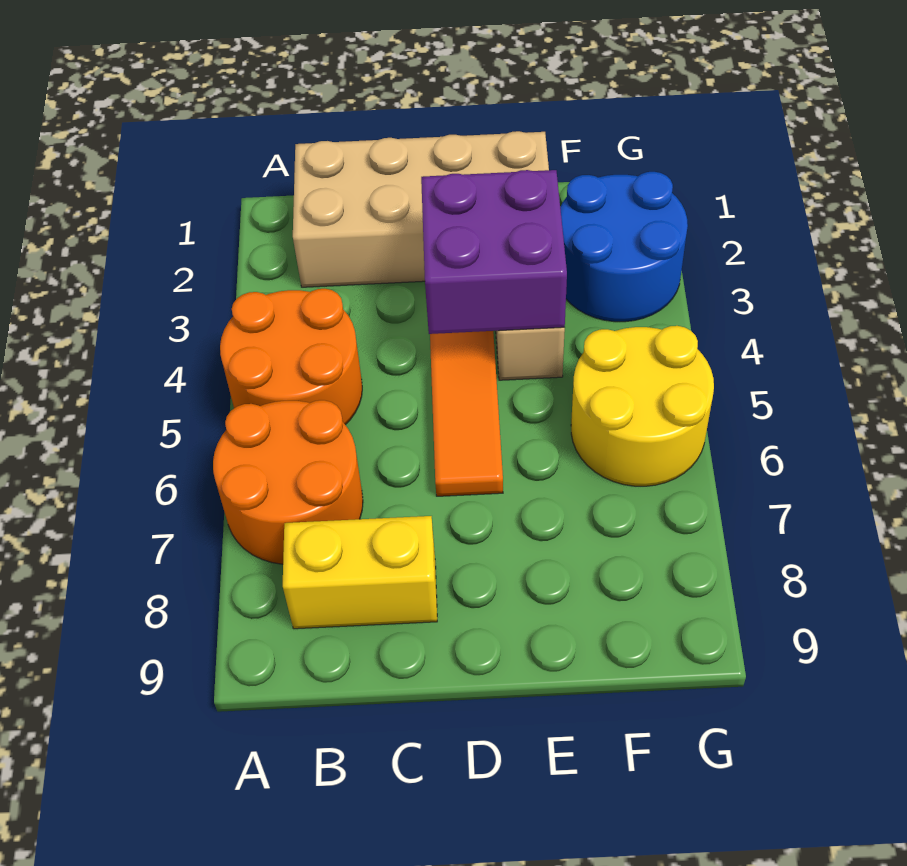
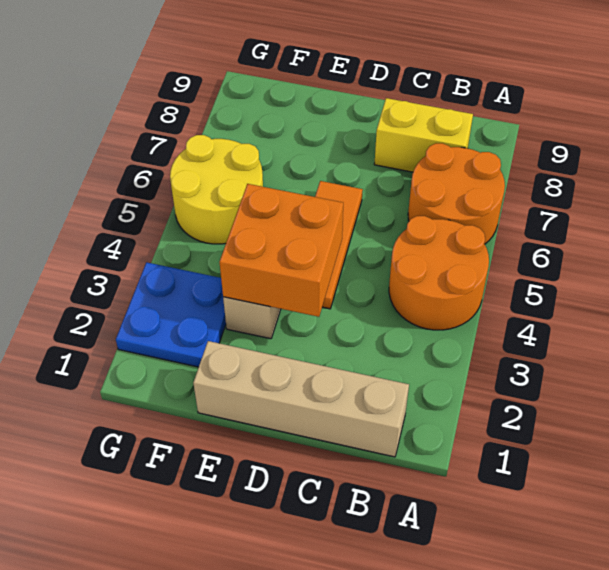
tan 2x4 brick [293,131,549,287] -> tan 1x4 brick [193,341,409,457]
purple 2x2 brick [421,170,567,334] -> orange 2x2 brick [219,184,343,317]
blue 2x2 round brick [560,172,688,322] -> blue 2x2 plate [116,262,226,367]

